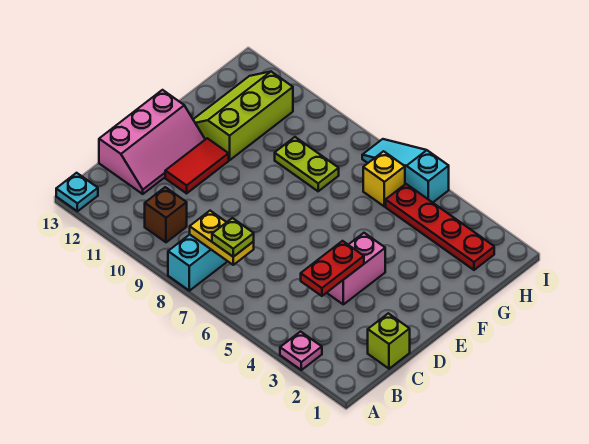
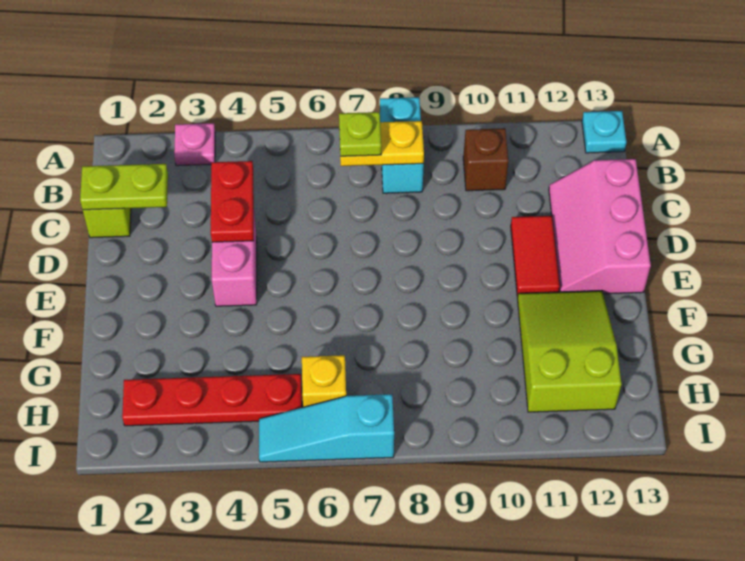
lime 2x3 slope [193,72,293,160] -> lime 2x3 slope turned to [517,291,622,412]
lime 1x2 plate [275,137,339,191] -> lime 1x2 plate moved to [80,164,168,210]
cyan 1x3 slope [362,139,449,202] -> cyan 1x3 slope turned to [259,394,394,462]

